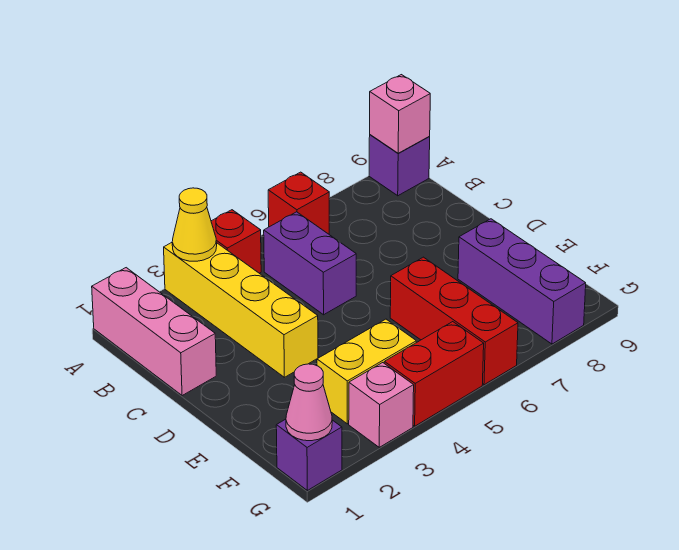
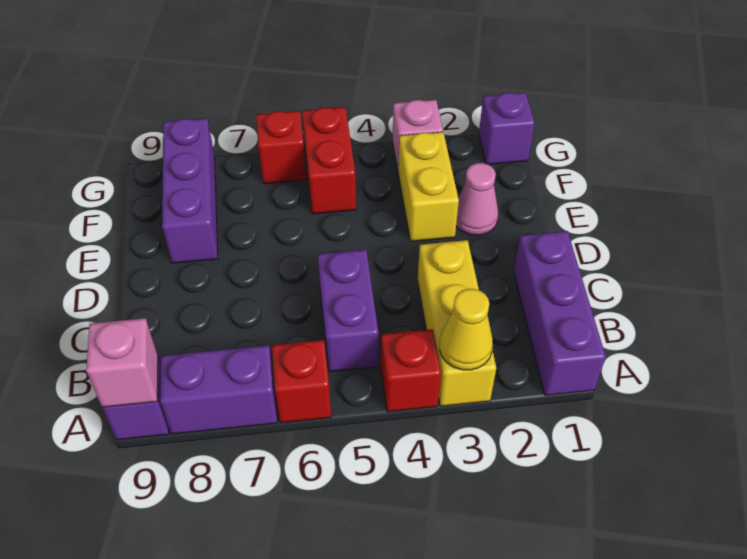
pink 1x3 brick [92,268,216,396] -> purple 1x3 brick [514,231,606,395]
yellow 1x4 brick [164,243,318,377] -> yellow 1x3 brick [418,240,496,406]
none -> purple 1x2 brick [160,345,277,434]
red 1x3 brick [390,257,518,385] -> red 1x1 brick [256,111,306,184]
yellow 1x2 brick [317,319,416,424] -> yellow 1x2 brick turned to [398,132,459,241]
pink 1x1 cone [286,364,332,441] -> pink 1x1 cone moved to [456,163,498,235]
red 1x2 brick [384,322,484,426] -> red 1x2 brick turned to [302,107,356,214]

